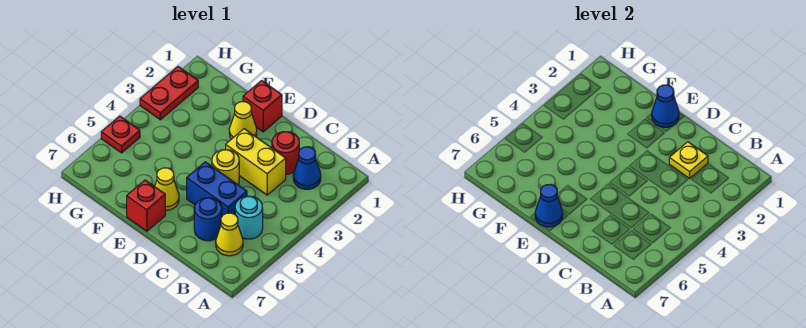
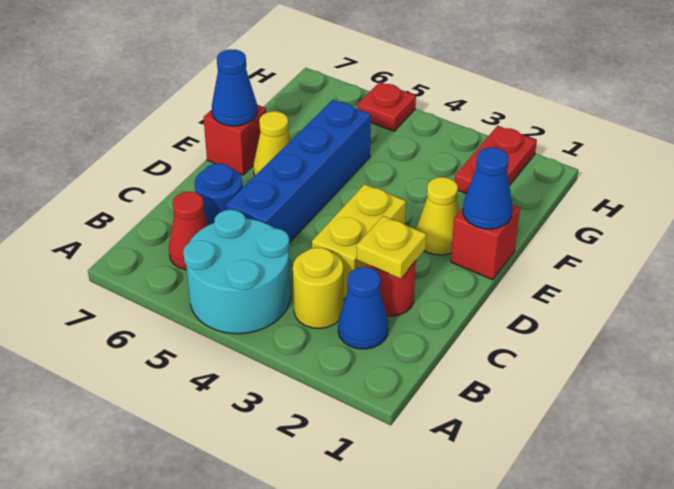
cyan 1x1 round brick [235,196,263,239] -> cyan 2x2 round brick [183,210,290,334]
yellow 1x1 cone [216,213,243,256] -> red 1x1 cone [169,192,209,270]
blue 1x2 brick [187,162,247,216] -> blue 1x4 brick [226,100,371,243]
yellow 1x1 round brick [212,150,239,185] -> yellow 1x1 round brick moved to [293,247,343,329]
red 1x2 plate [140,67,198,120] -> red 1x2 plate turned to [455,126,537,194]

